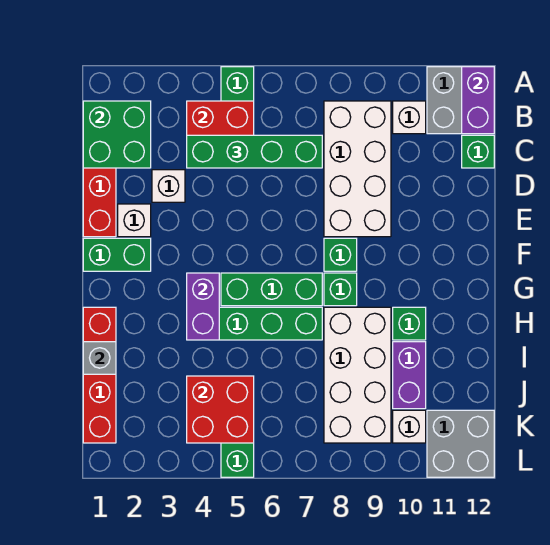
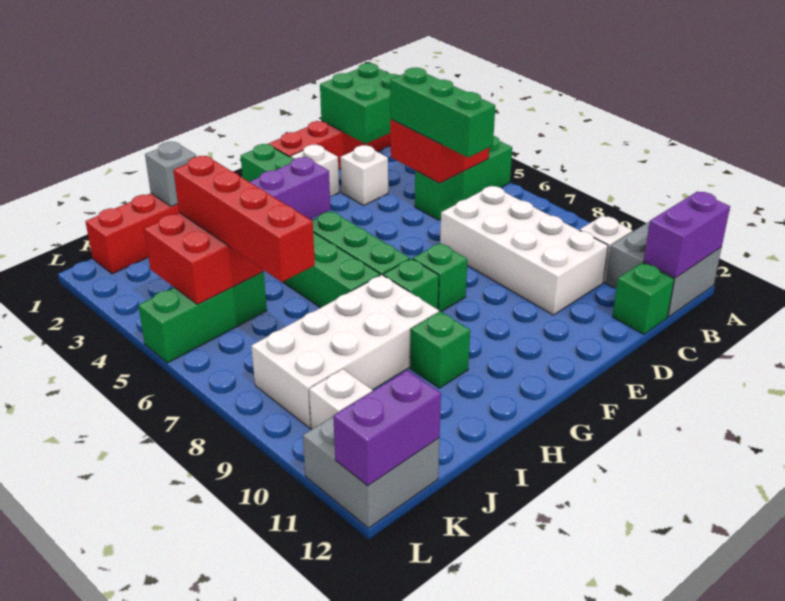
white 2x4 brick [324,101,391,237] -> white 2x4 brick turned to [440,186,608,315]
green 1x4 brick [187,135,322,168] -> green 1x3 brick [390,68,495,158]
purple 1x2 brick [393,342,426,409] -> purple 1x2 brick moved to [333,370,441,486]
none -> red 1x4 brick [173,156,315,282]

